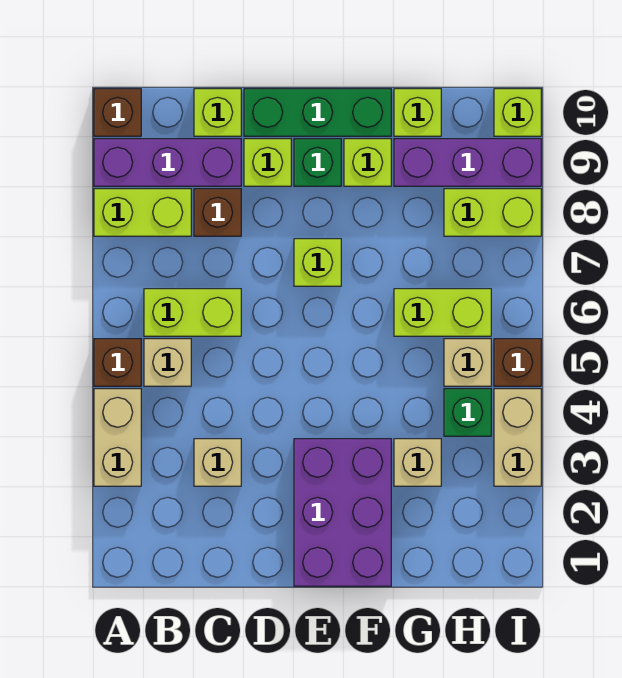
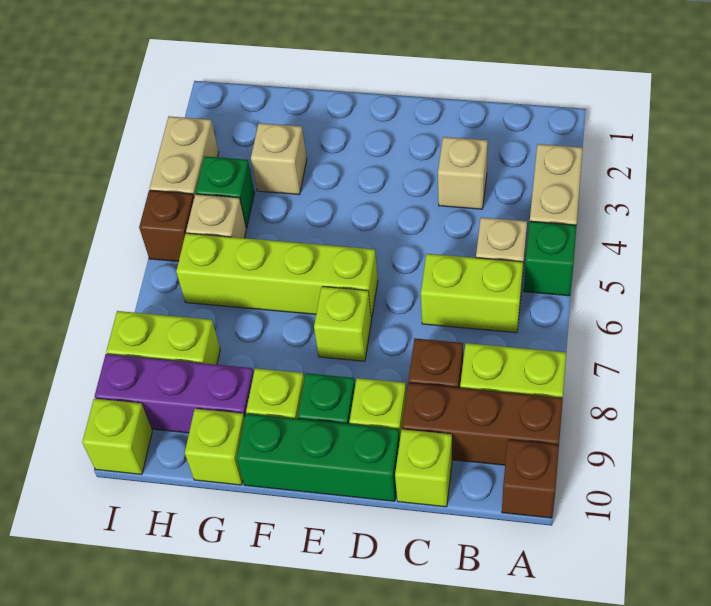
brown 1x1 brick [94,339,141,386] -> green 1x1 brick [524,221,577,296]
purple 1x3 brick [94,139,241,186] -> brown 1x3 brick [402,383,563,465]
purple 2x3 brick [294,439,391,586] -> none
lime 1x2 brick [394,289,491,336] -> lime 1x4 brick [176,233,378,319]

